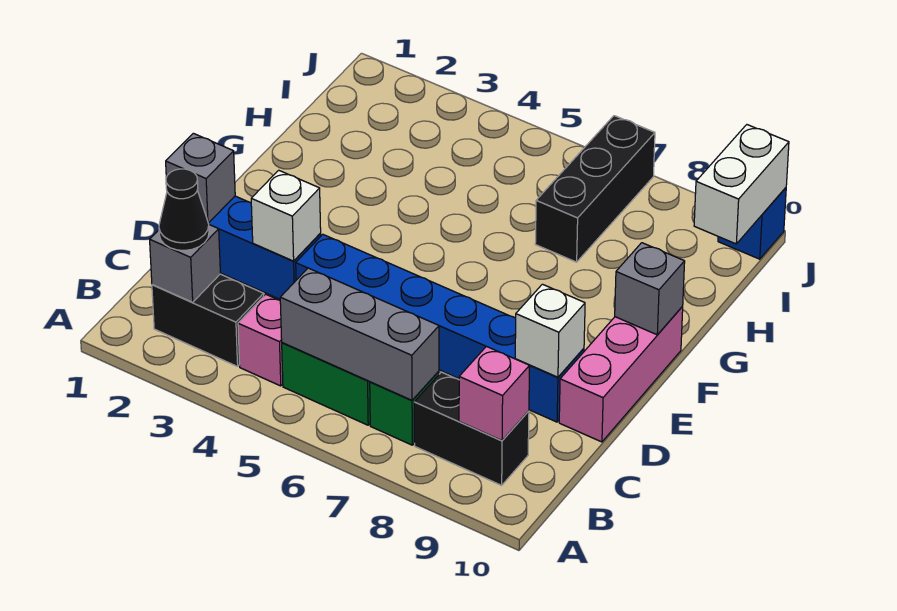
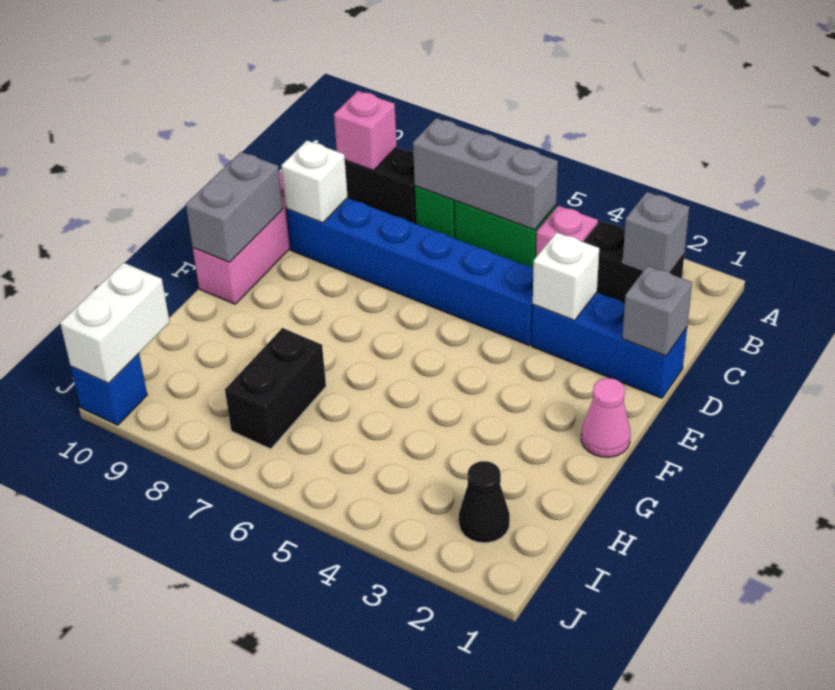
black 1x1 cone [159,169,209,250] -> black 1x1 cone moved to [459,461,510,543]
none -> pink 1x1 cone [581,378,630,457]
grey 1x1 brick [615,243,685,335] -> grey 1x2 brick [186,152,283,262]
black 1x3 brick [535,116,655,262] -> black 1x2 brick [225,328,326,449]

